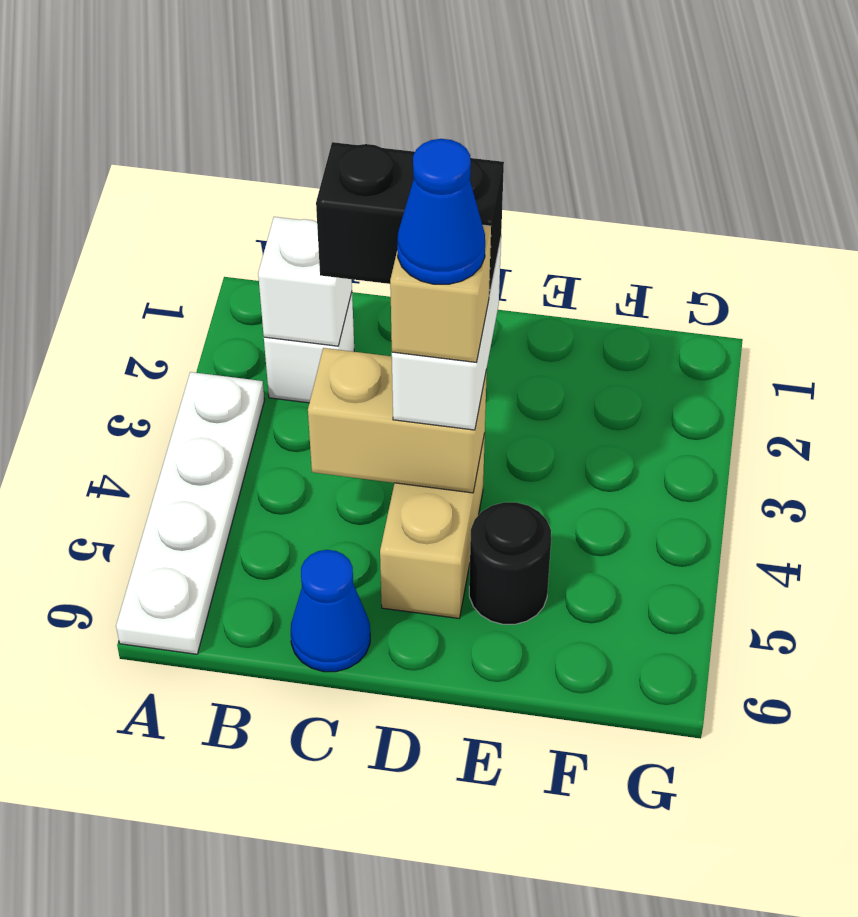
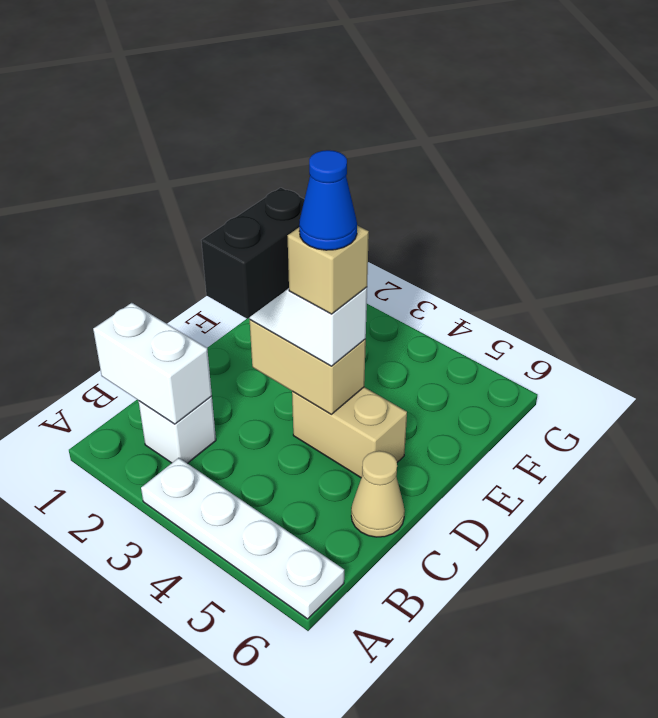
white 1x1 brick [258,217,352,346] -> white 1x2 brick [93,303,212,424]
tan 1x2 brick [308,348,487,493] -> tan 1x2 brick turned to [250,320,366,414]
blue 1x1 cone [291,550,370,672] -> tan 1x1 cone [351,451,405,537]
black 1x1 round brick [469,502,551,624] -> none

